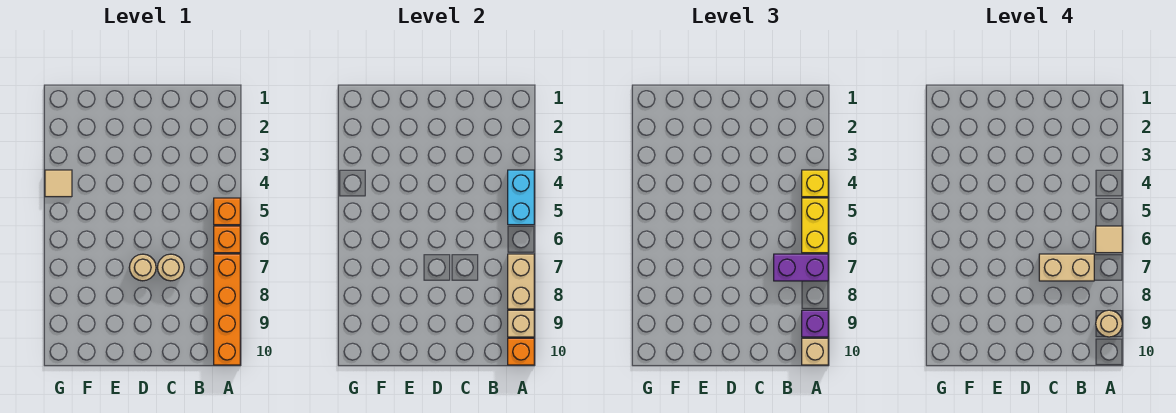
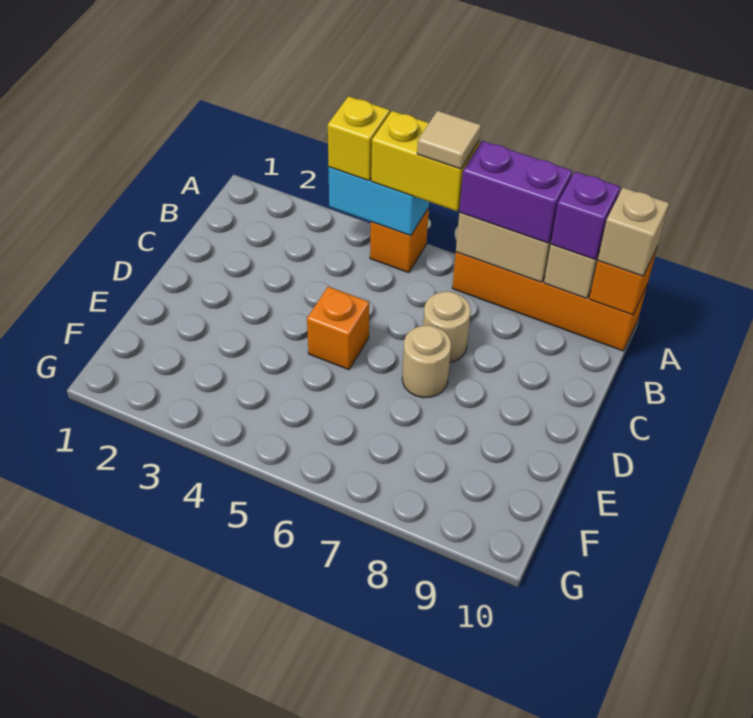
orange 1x1 brick [214,226,240,253] -> orange 1x1 brick moved to [307,287,369,370]
purple 1x2 brick [774,254,828,281] -> purple 1x2 brick turned to [459,141,572,243]
tan 1x1 round brick [1096,310,1122,337] -> none
tan 1x2 brick [1039,254,1094,281] -> none
tan 1x1 tile [45,170,72,197] -> none

